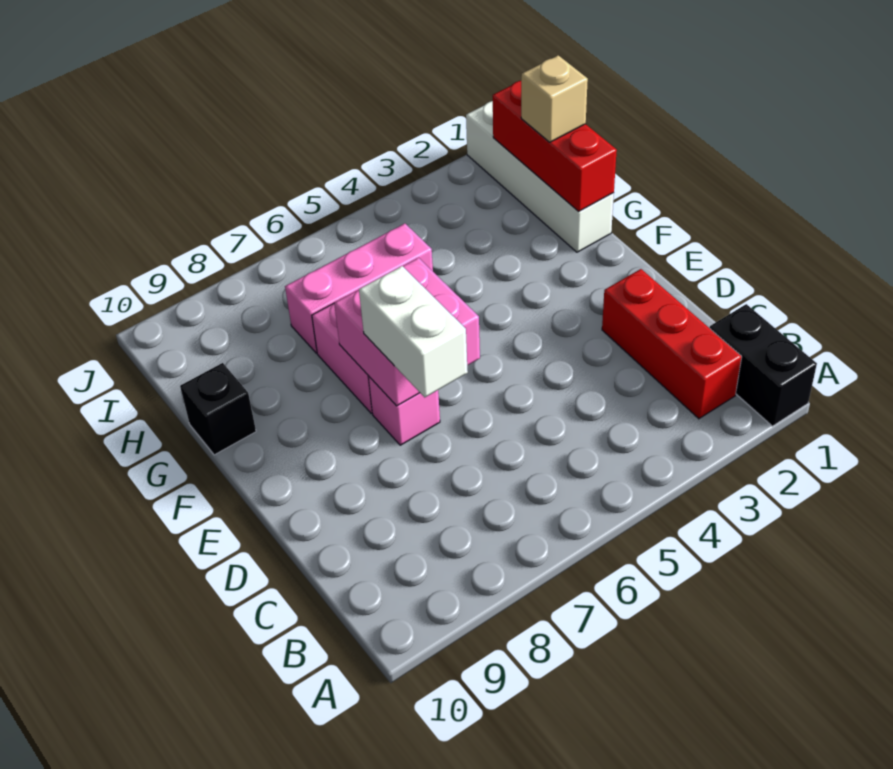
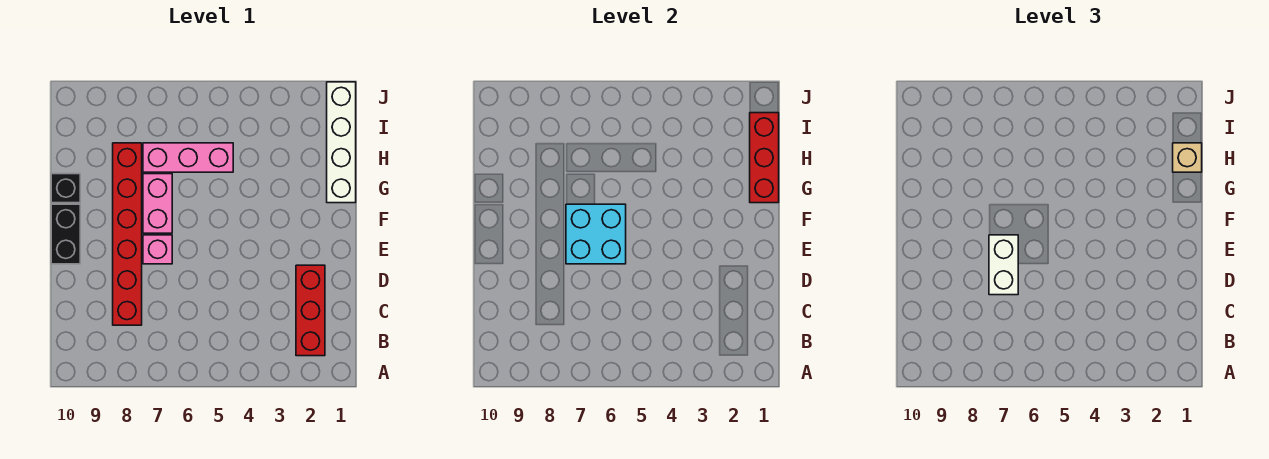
black 1x2 brick [710,304,817,426] -> black 1x2 brick moved to [51,204,80,264]
none -> red 1x6 brick [113,143,142,325]
pink 2x2 brick [334,258,480,406] -> cyan 2x2 brick [566,204,626,264]

